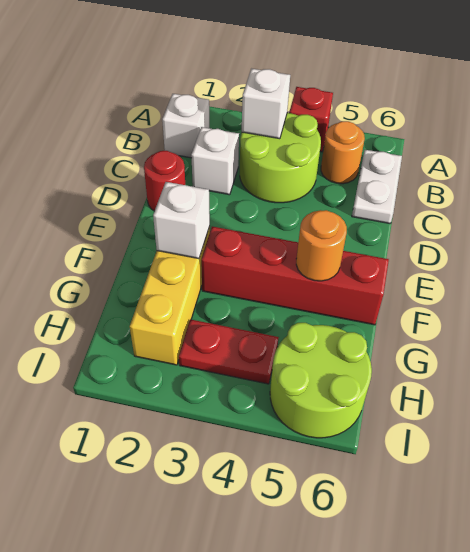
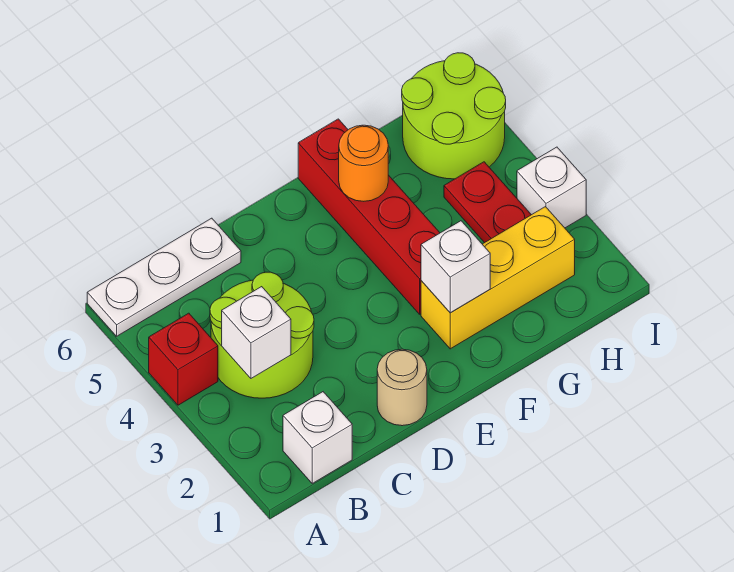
orange 1x1 round brick [321,121,365,184] -> none
white 1x2 plate [352,150,402,223] -> white 1x3 plate [87,218,241,336]
white 1x1 brick [191,127,239,195] -> white 1x1 brick moved to [517,147,586,228]
red 1x1 round brick [144,151,185,211] -> tan 1x1 round brick [377,349,427,426]

